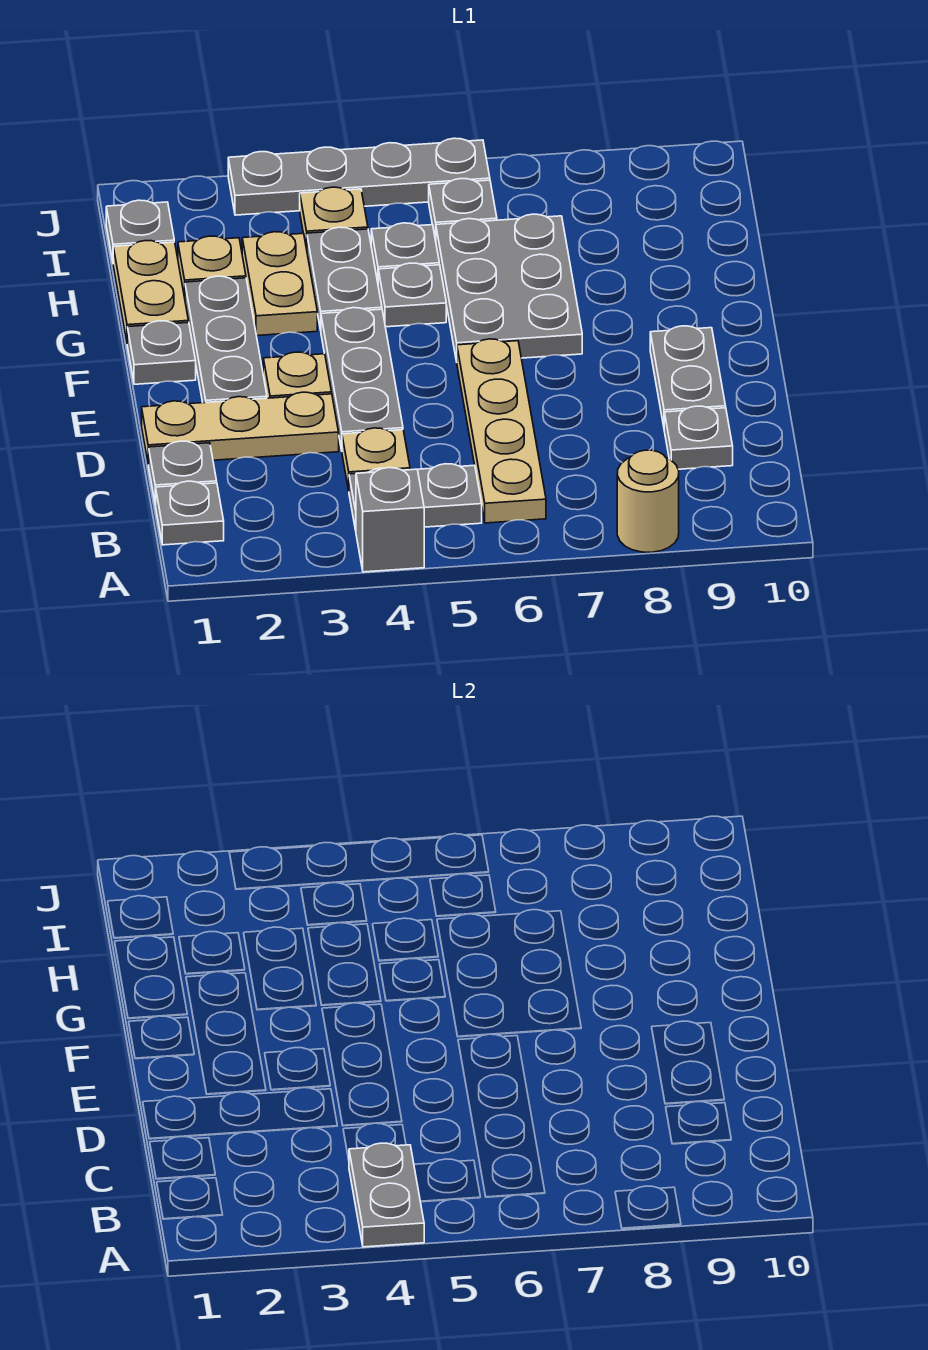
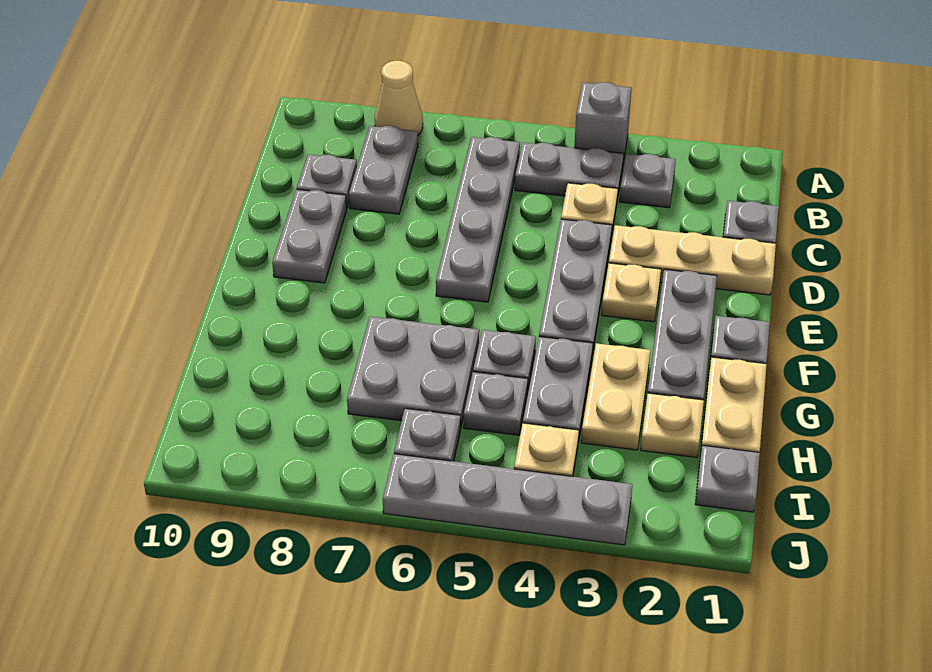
grey 1x2 plate [349,1143,424,1247] -> grey 1x2 plate moved to [349,126,418,214]
tan 1x1 round brick [617,450,679,552] -> tan 1x1 cone [375,61,423,135]
grey 1x1 plate [156,481,224,545] -> grey 1x1 plate moved to [620,154,676,208]
tan 1x4 plate [457,339,546,523] -> grey 1x4 plate [436,137,520,302]
grey 2x3 plate [436,214,582,362] -> grey 2x2 plate [347,316,479,426]

